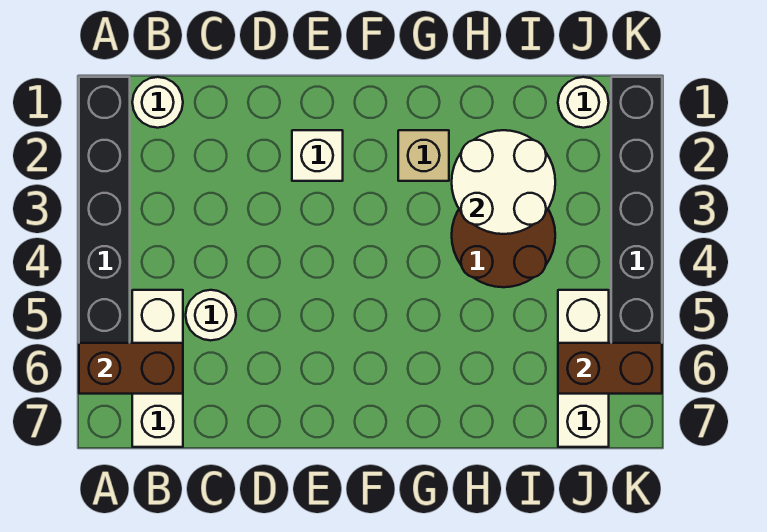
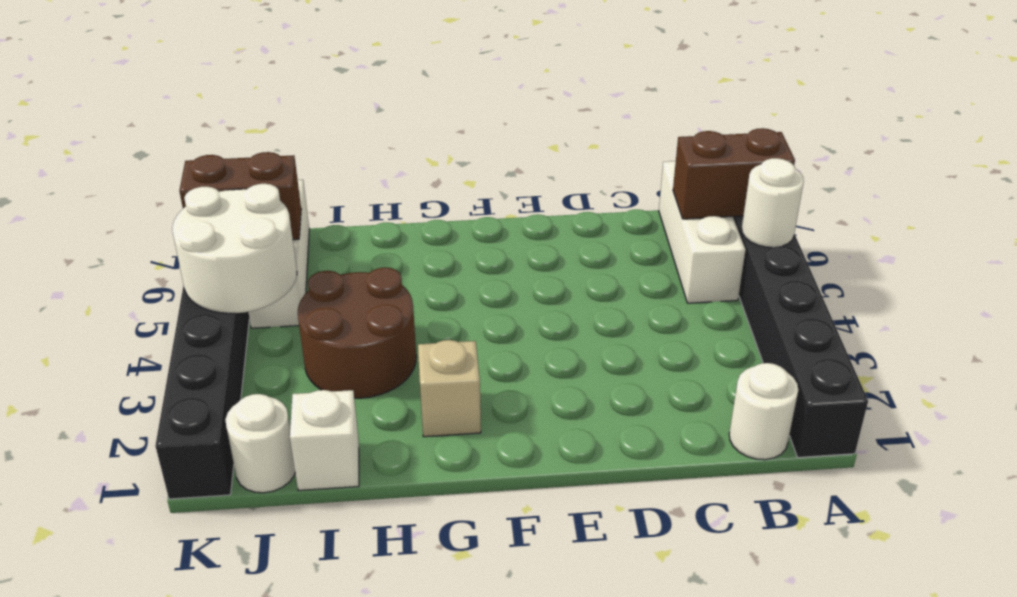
white 1x1 round brick [186,290,236,340] -> white 1x1 round brick moved to [742,158,804,247]
white 1x1 brick [292,130,343,181] -> white 1x1 brick moved to [290,390,359,491]
white 2x2 round brick [452,130,555,234] -> white 2x2 round brick moved to [172,184,297,313]

